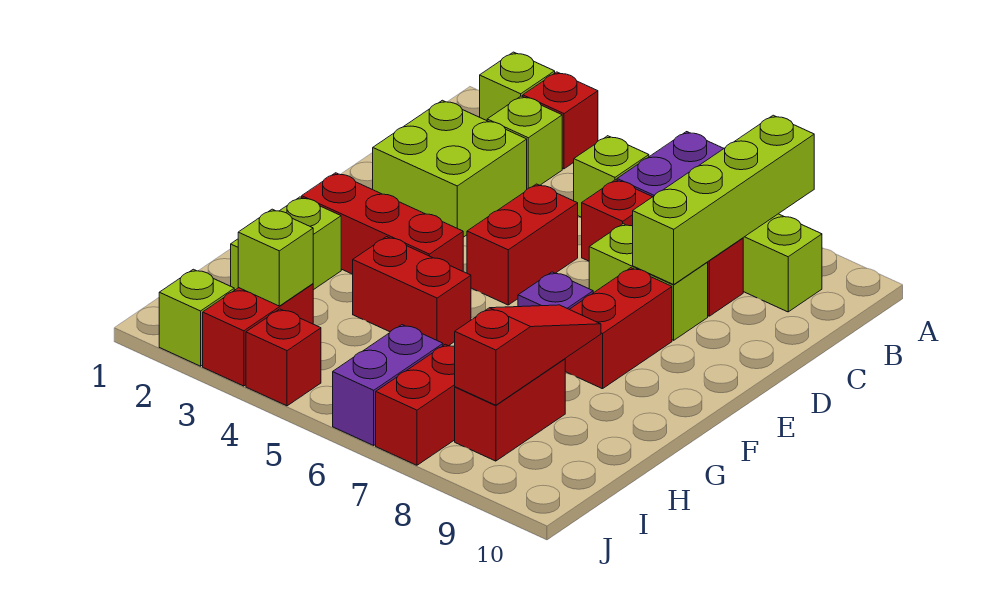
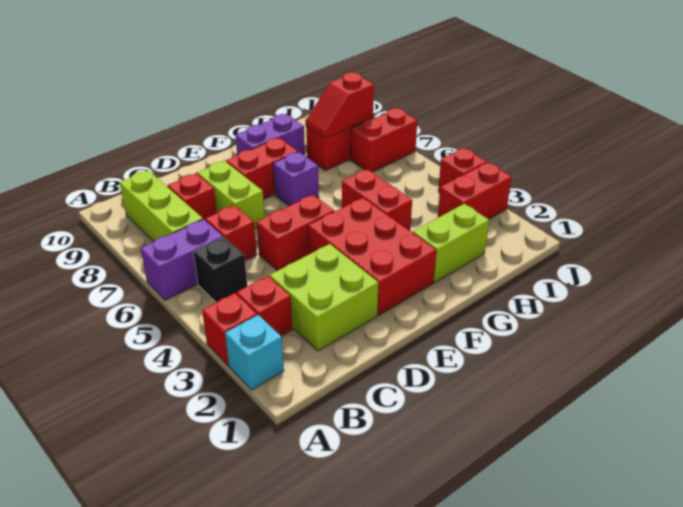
lime 1x1 brick [480,52,555,121] -> cyan 1x1 brick [225,315,284,390]
lime 1x4 brick [633,115,814,285] -> none
lime 1x1 brick [487,96,562,189] -> red 1x1 brick [237,276,292,336]
lime 1x1 brick [574,136,649,217] -> black 1x1 brick [194,237,247,302]
red 1x3 brick [302,173,463,274] -> red 2x3 brick [308,198,436,315]
red 1x3 slope [455,305,601,405] -> red 1x2 slope [306,72,374,138]
lime 1x1 brick [238,209,313,306] -> none
purple 1x2 brick [333,325,443,445] -> purple 1x2 brick moved to [235,114,305,156]
lime 1x1 brick [159,269,234,366] -> none

